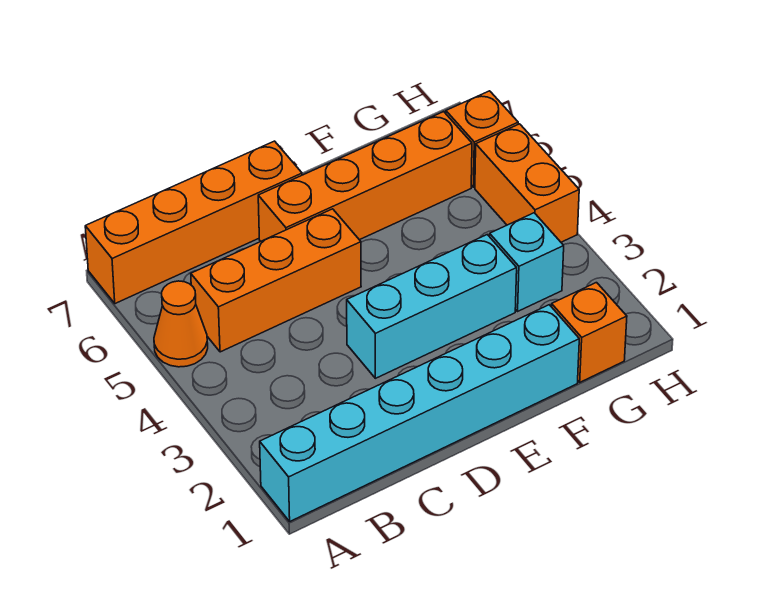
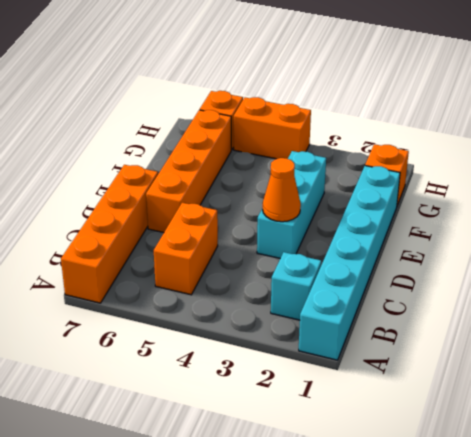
orange 1x1 cone [154,281,208,367] -> orange 1x1 cone moved to [263,158,301,222]
orange 1x3 brick [191,209,361,352] -> orange 1x2 brick [154,203,218,295]
cyan 1x1 brick [490,213,564,311] -> cyan 1x1 brick moved to [271,252,321,320]

